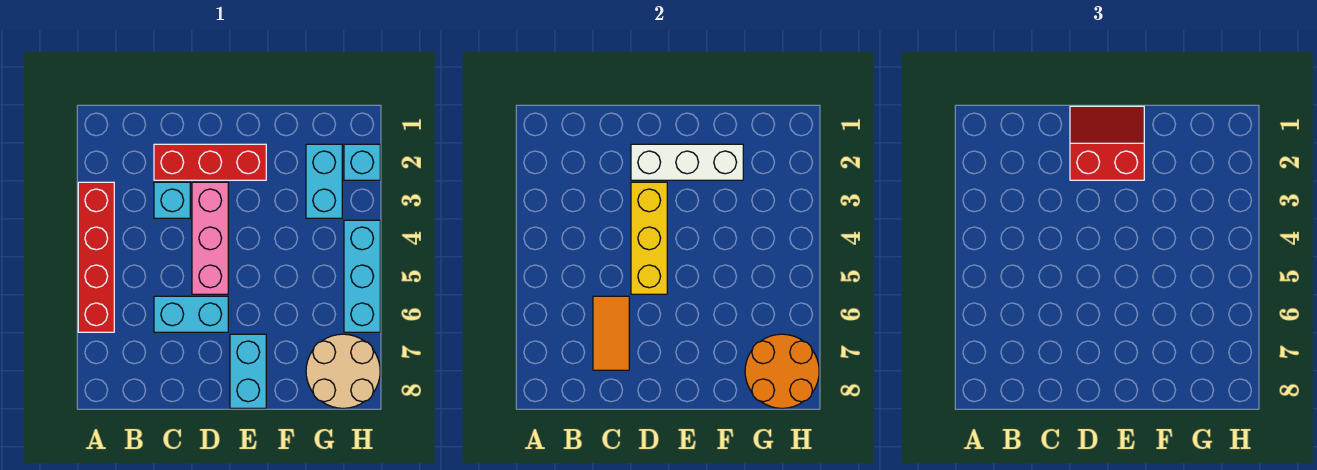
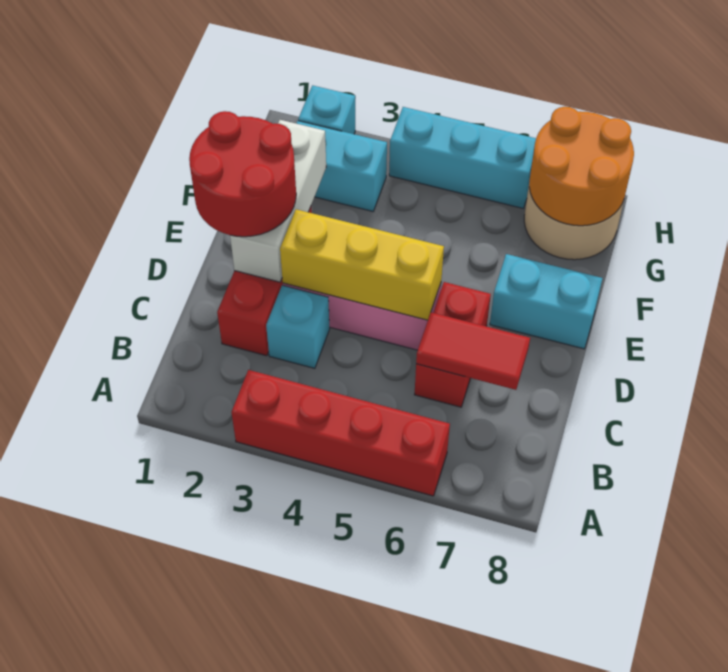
cyan 1x2 brick [154,296,228,332] -> red 1x2 brick [414,282,491,407]
orange 1x2 tile [593,296,629,370] -> red 1x2 tile [416,312,530,390]
red 2x2 slope [1070,106,1144,180] -> red 2x2 round brick [189,111,296,237]

